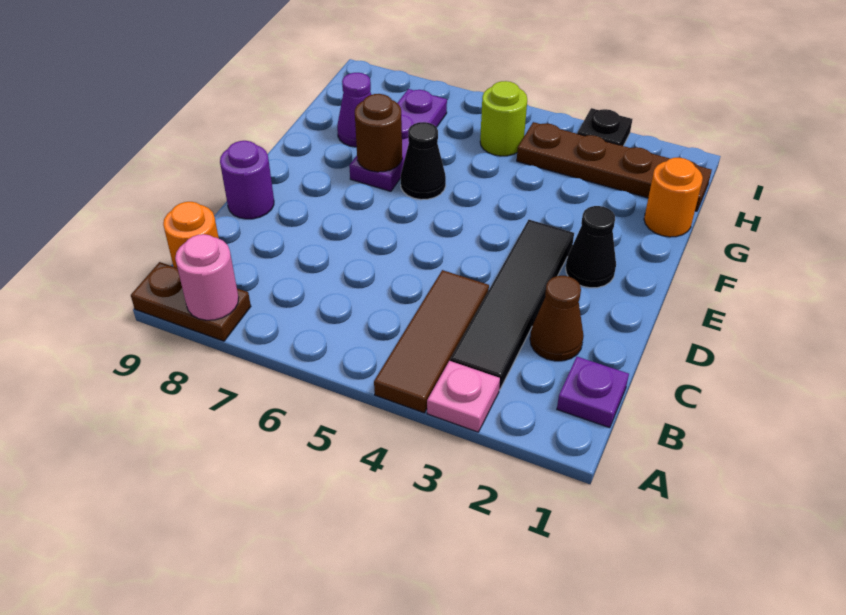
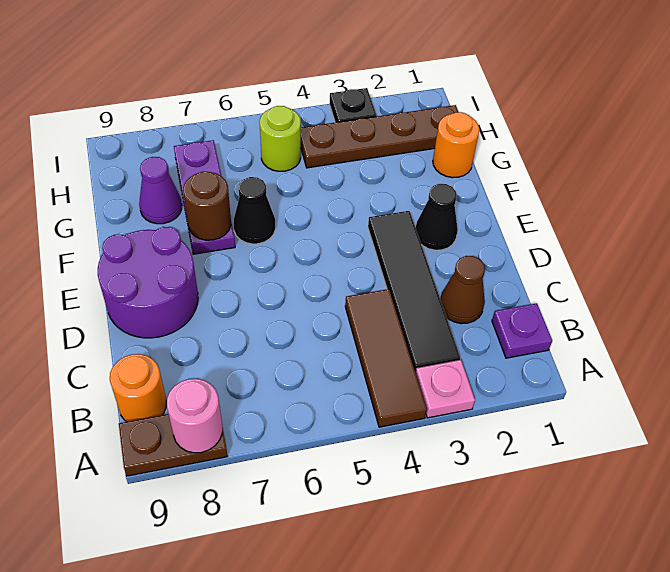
purple 1x1 round brick [220,141,274,219] -> purple 2x2 round brick [98,227,198,338]

